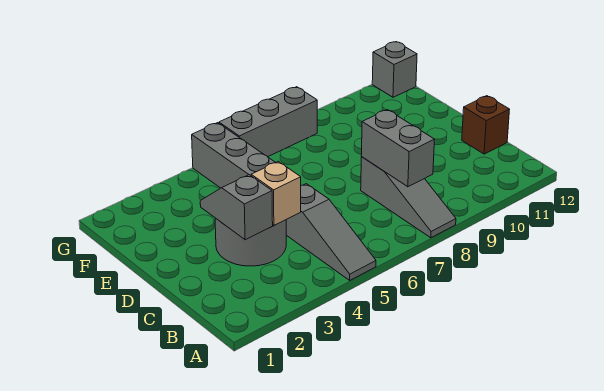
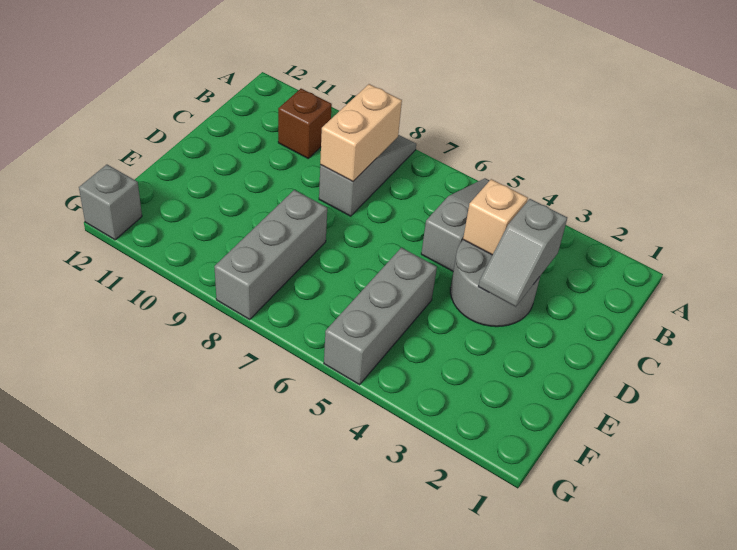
grey 1x2 brick [361,110,435,187] -> tan 1x2 brick [320,84,402,182]
brown 1x1 brick [462,96,510,154] -> brown 1x1 brick moved to [278,89,332,158]
grey 1x3 brick [219,87,317,157] -> grey 1x3 brick turned to [214,190,327,319]

